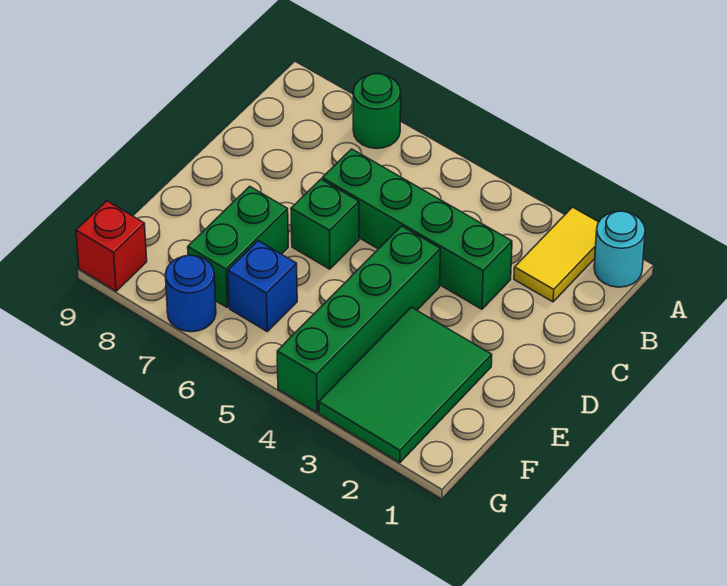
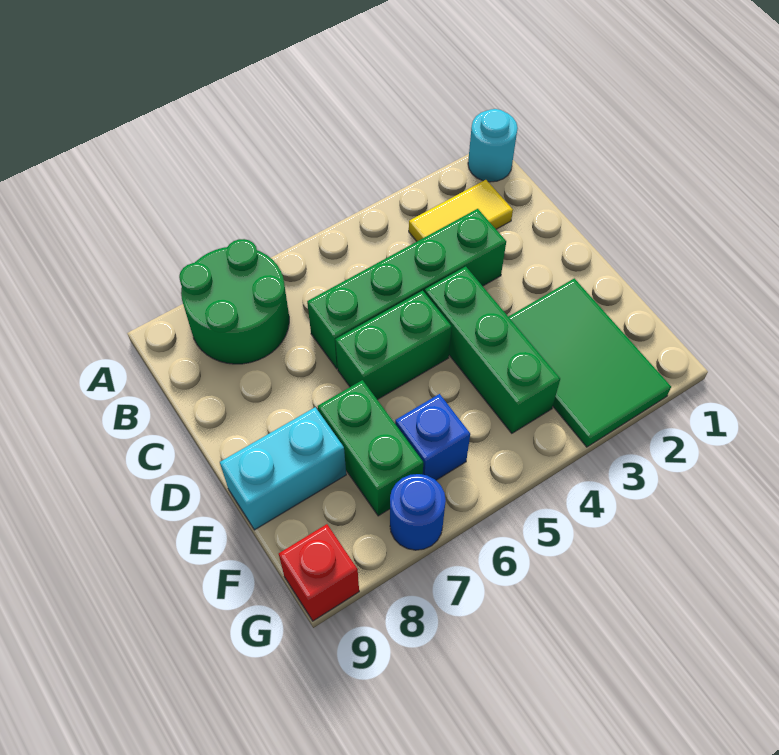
yellow 1x2 tile [514,207,599,302] -> yellow 1x2 tile turned to [409,180,513,241]
green 1x1 round brick [353,74,401,149] -> green 2x2 round brick [179,239,289,364]
green 1x4 brick [277,226,440,413] -> green 1x3 brick [425,267,560,433]
green 1x1 brick [291,179,359,269] -> green 1x2 brick [335,291,452,400]
none -> cyan 1x2 brick [220,407,346,530]

